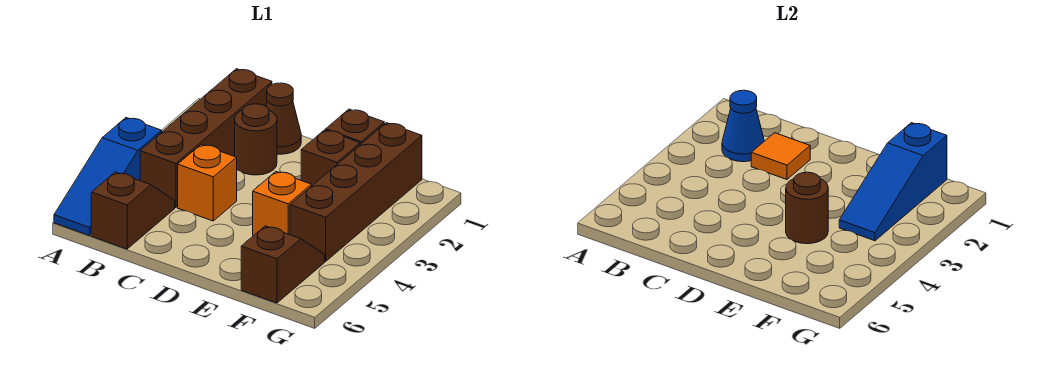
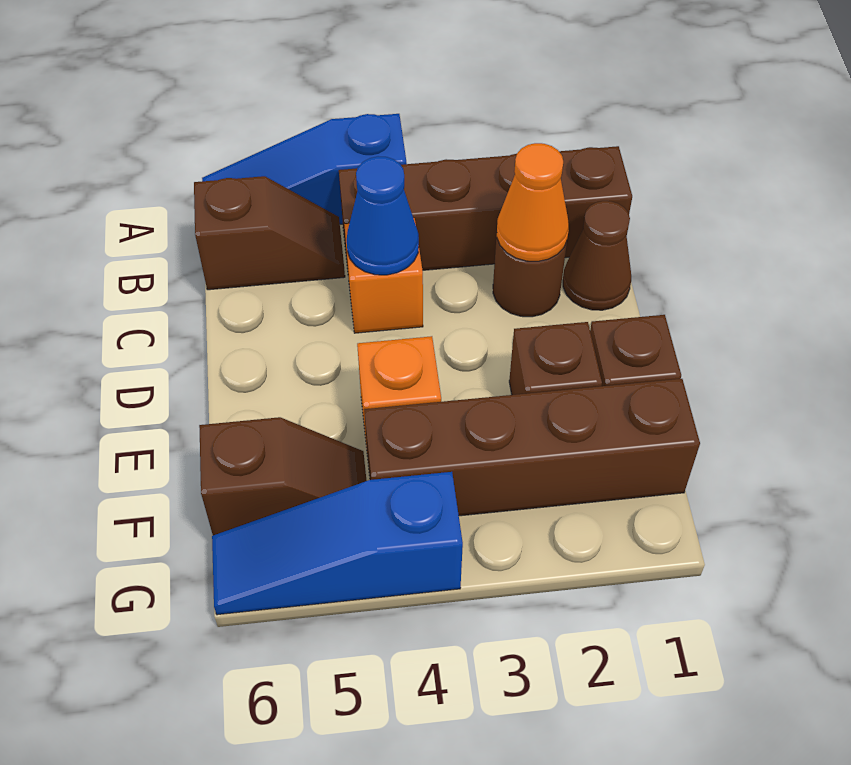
blue 1x1 cone [722,90,764,162] -> blue 1x1 cone moved to [347,156,419,275]
orange 1x1 tile [751,133,810,179] -> orange 1x1 cone [497,143,569,261]
brown 1x1 round brick [786,172,828,244] -> none
blue 1x3 slope [839,123,947,241] -> blue 1x3 slope moved to [212,472,463,615]

